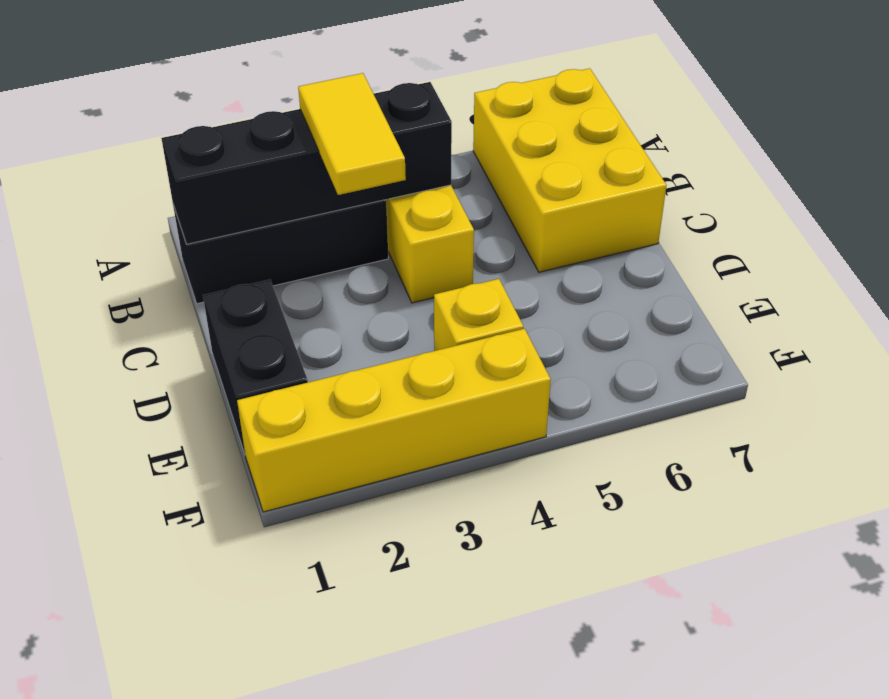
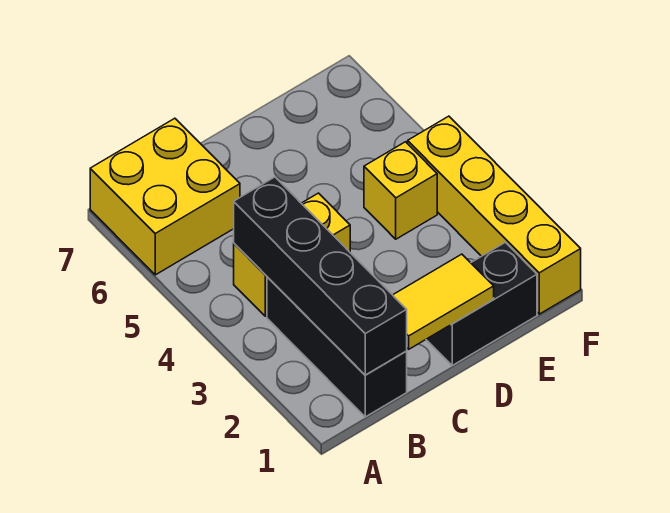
yellow 2x3 brick [473,68,667,272] -> yellow 2x2 brick [90,118,240,275]
yellow 1x2 tile [298,73,406,195] -> yellow 1x2 tile moved to [393,254,494,349]

